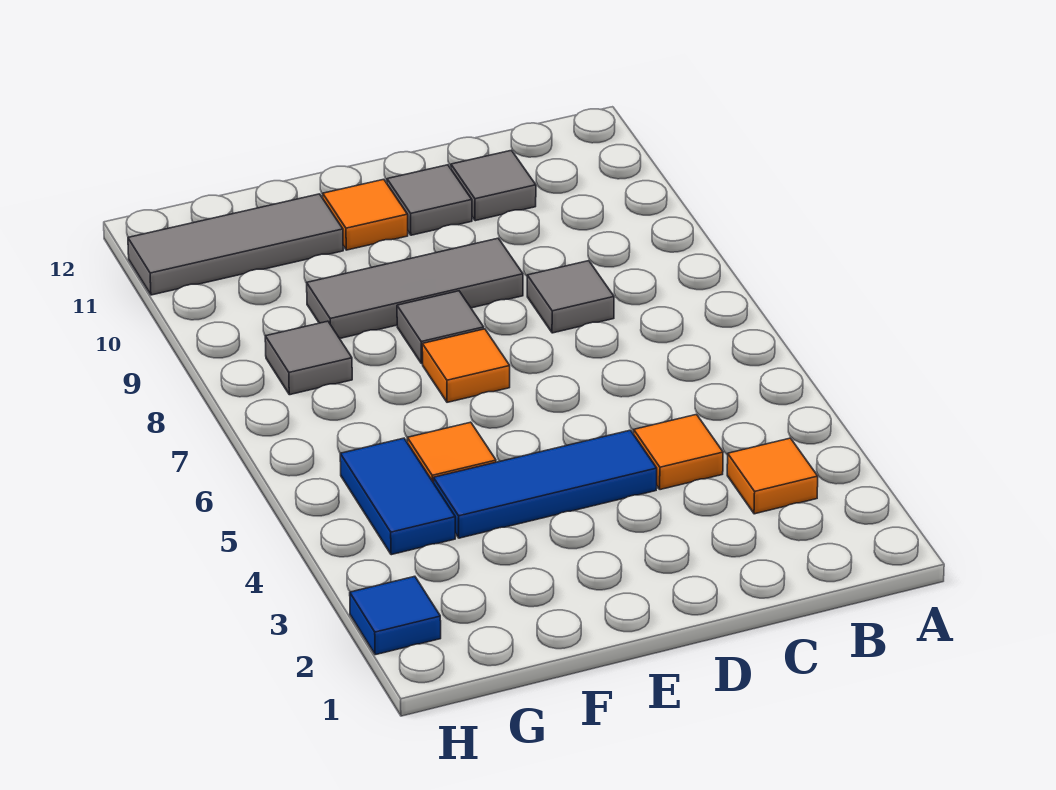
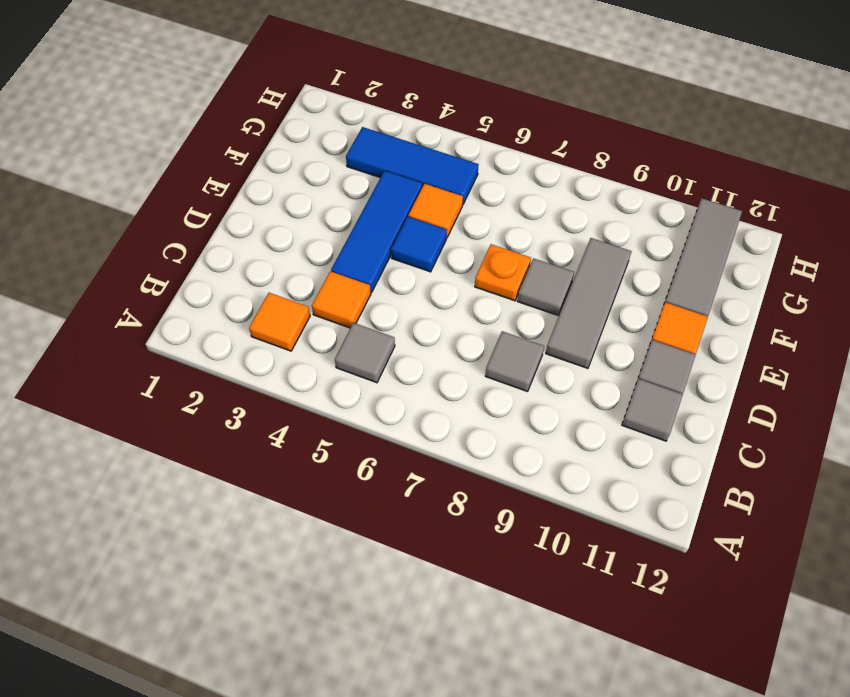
orange 1x1 tile [422,329,510,402] -> orange 1x1 plate [475,244,531,301]
blue 1x2 tile [340,438,455,555] -> blue 1x3 tile [346,127,479,204]
grey 1x1 tile [265,321,352,395] -> grey 1x1 tile moved to [335,323,395,383]
blue 1x1 tile [350,576,441,655] -> blue 1x1 tile moved to [391,217,447,272]

